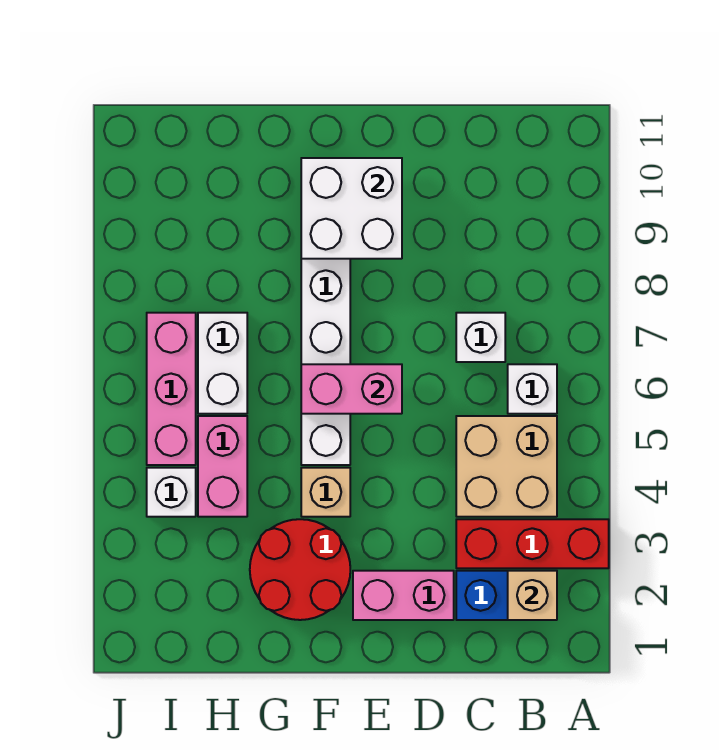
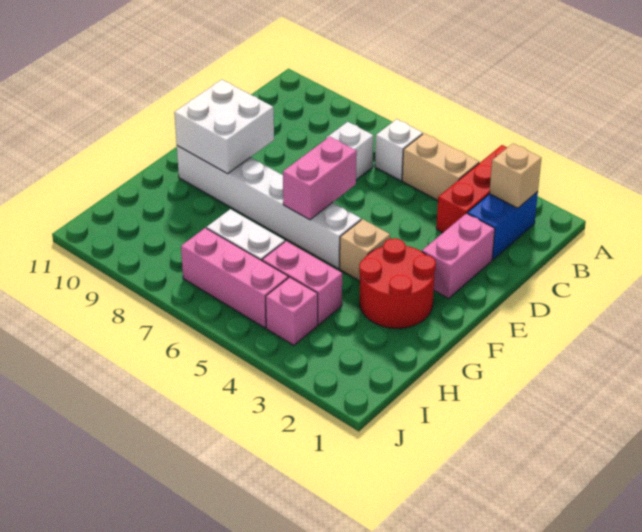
tan 2x2 brick [456,416,557,517] -> tan 1x2 brick [402,133,479,200]
white 1x1 brick [147,468,196,517] -> pink 1x1 brick [266,277,318,345]

